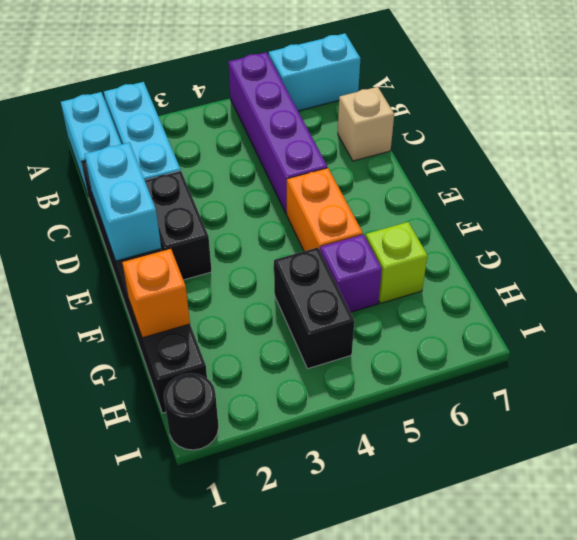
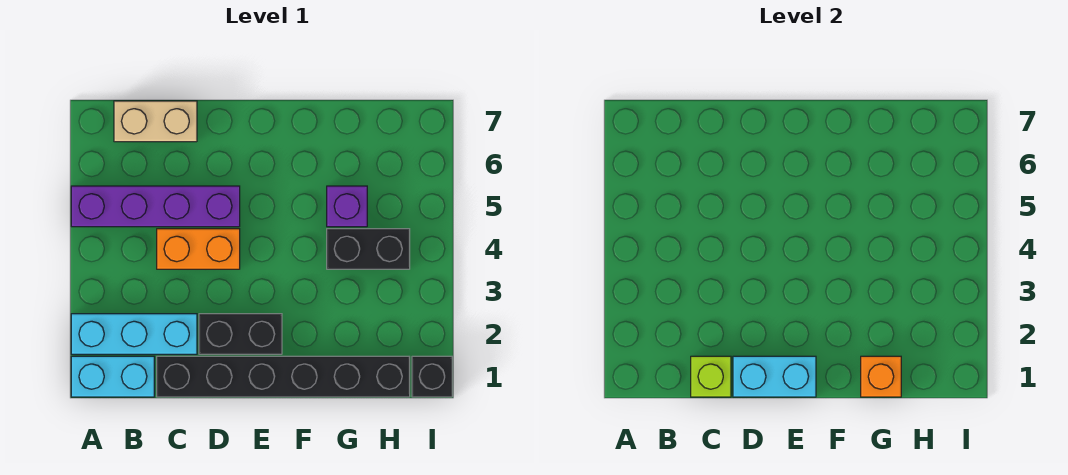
cyan 1x2 brick [269,33,361,111] -> none
tan 1x1 brick [338,87,394,161] -> tan 1x2 brick [114,101,197,142]
orange 1x2 brick [287,168,363,251] -> orange 1x2 brick moved to [157,229,240,269]
lime 1x1 brick [366,222,428,303] -> lime 1x1 brick moved to [691,356,731,397]
black 1x1 round brick [164,373,219,450] -> black 1x1 brick [412,356,452,397]

